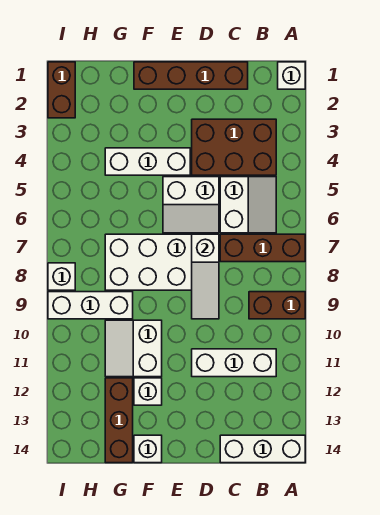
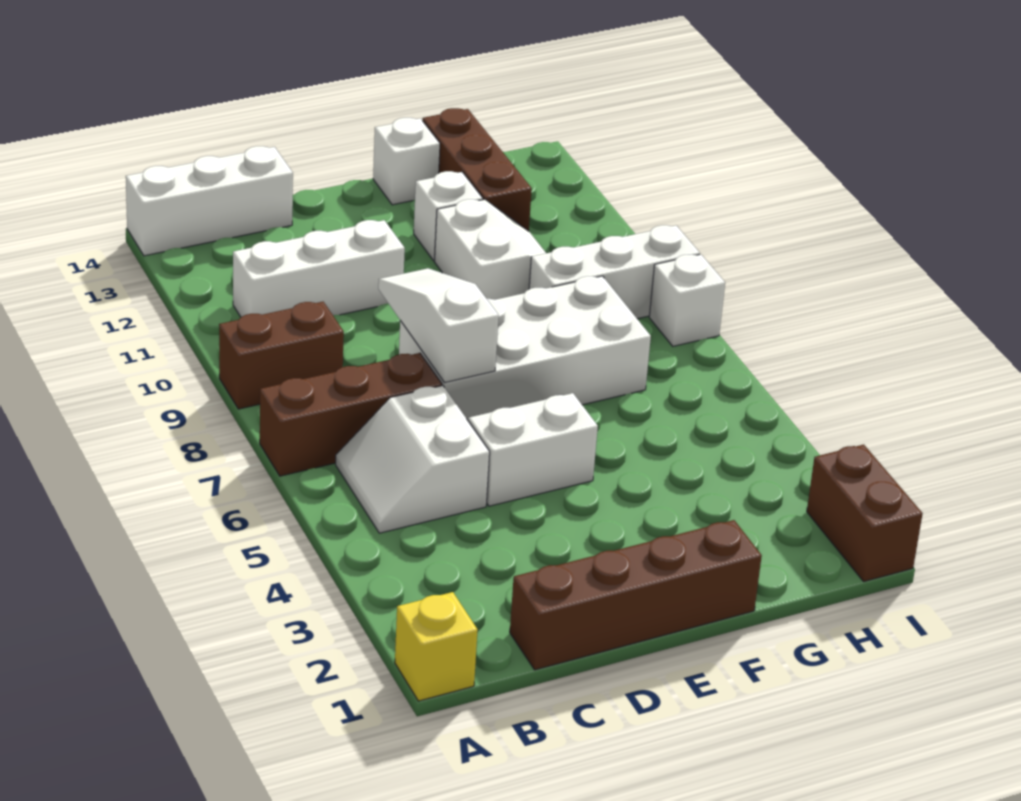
white 1x1 brick [278,62,305,89] -> yellow 1x1 brick [395,592,478,701]
brown 2x3 brick [192,119,276,175] -> none
white 1x3 brick [105,148,190,175] -> none

